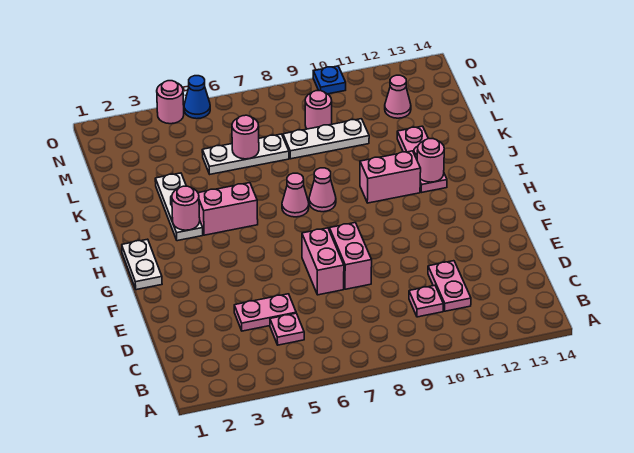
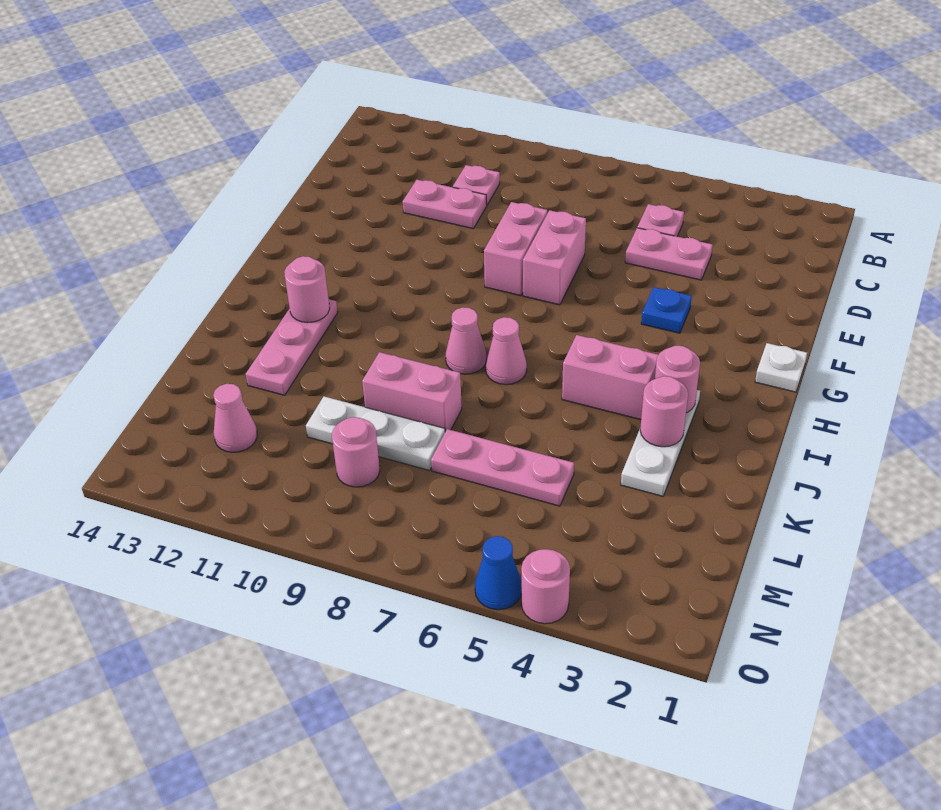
pink 1x2 plate [428,261,471,311] -> pink 1x2 plate turned to [403,180,487,229]
white 1x2 plate [122,239,162,290] -> white 1x1 plate [755,343,807,392]
pink 1x2 brick [360,151,421,203] -> pink 1x2 brick moved to [362,352,462,432]
white 1x3 plate [202,134,289,174] -> pink 1x3 plate [431,429,574,506]
pink 1x1 round brick [232,115,259,159] -> pink 1x1 round brick moved to [640,376,688,447]
blue 1x1 plate [313,66,346,94] -> blue 1x1 plate moved to [641,287,692,333]

